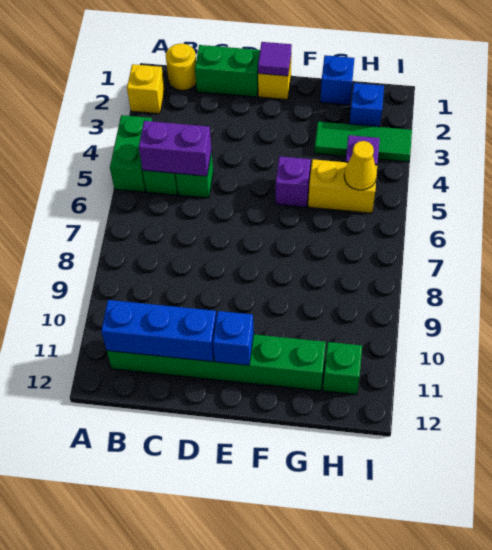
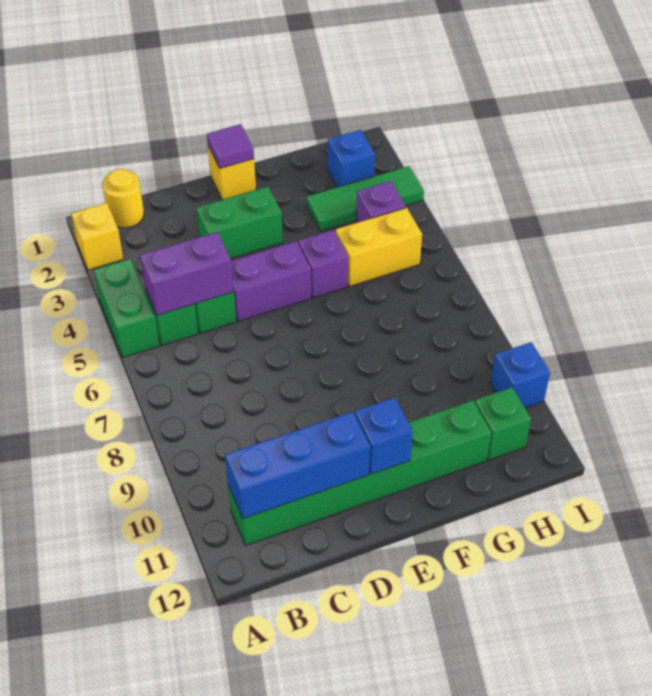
green 1x2 brick [195,45,260,97] -> green 1x2 brick moved to [196,187,283,259]
none -> purple 1x2 brick [231,241,311,321]
blue 1x1 brick [320,55,354,105] -> blue 1x1 brick moved to [491,342,550,408]
yellow 1x1 cone [344,141,377,190] -> none

